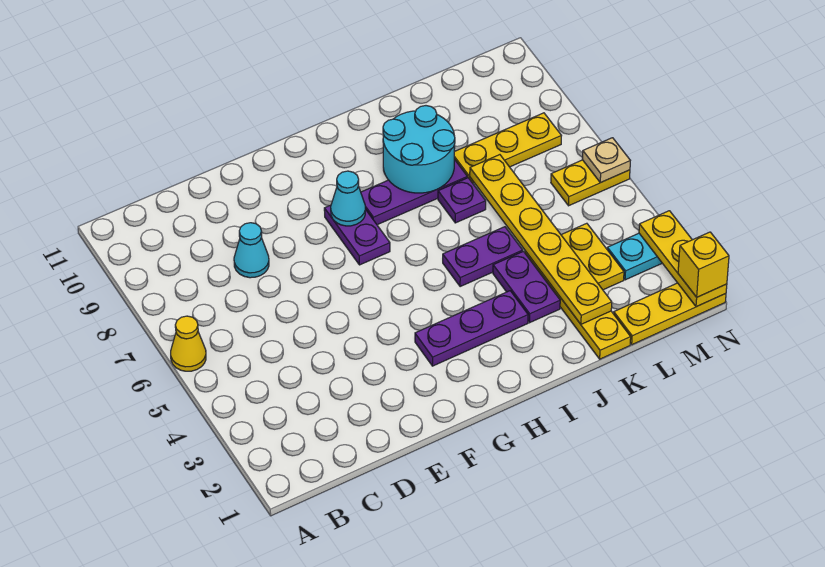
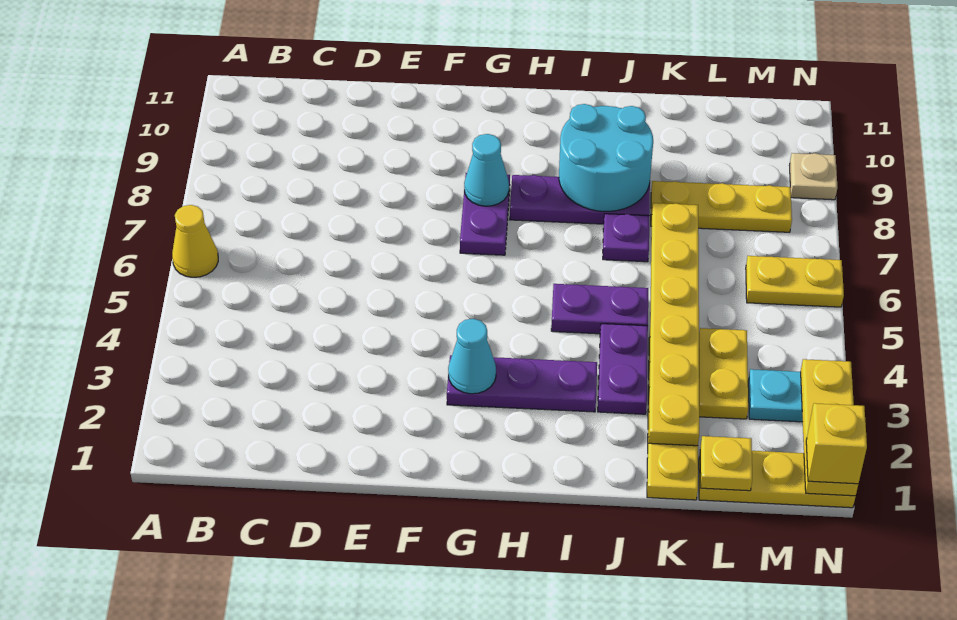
cyan 1x1 cone [234,223,269,278] -> cyan 1x1 cone moved to [448,319,496,394]
none -> yellow 1x1 plate [700,436,752,491]
tan 1x1 plate [582,138,630,183] -> tan 1x1 plate moved to [790,153,837,200]

